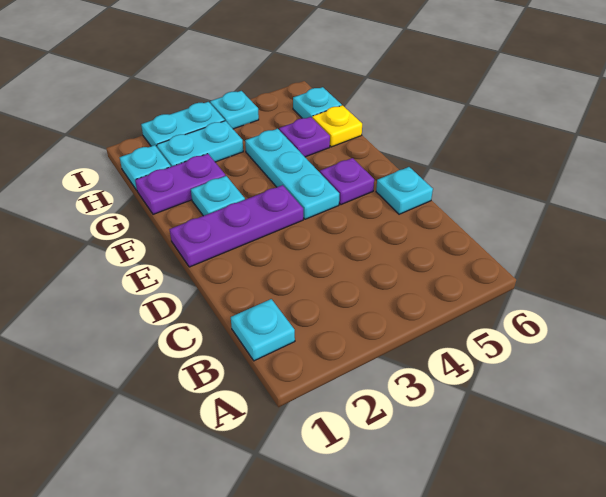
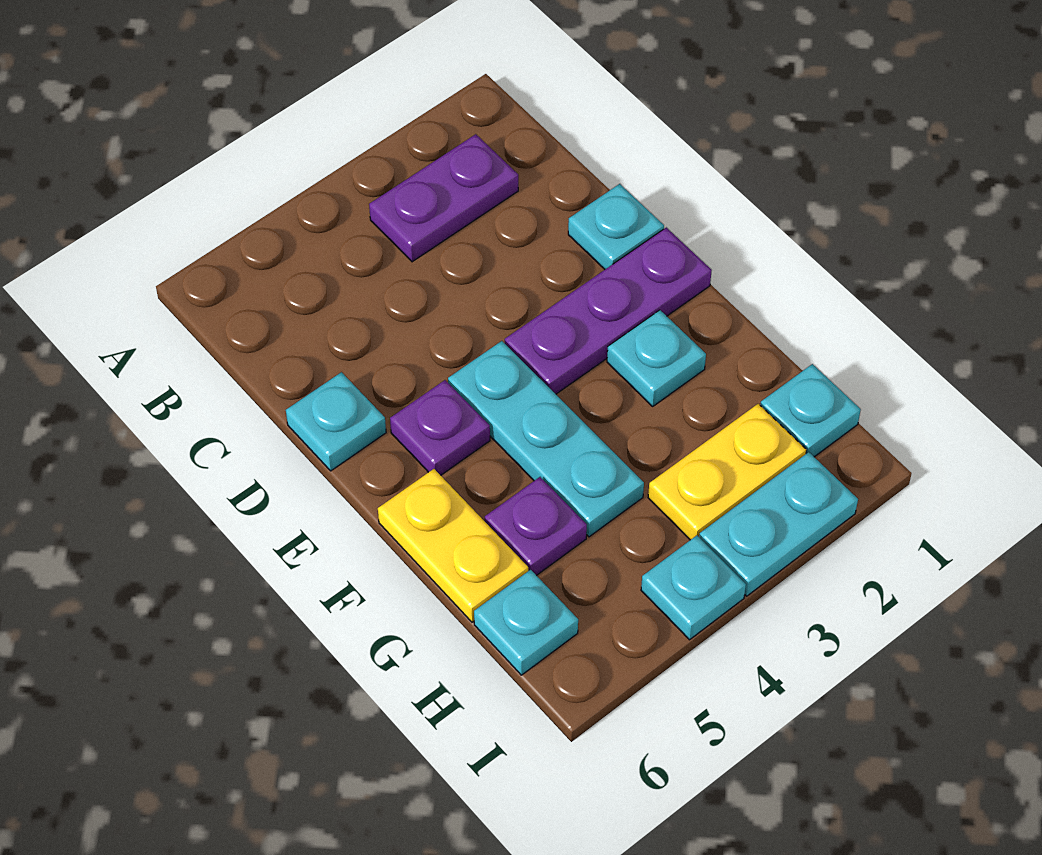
cyan 1x1 plate [231,299,295,361] -> cyan 1x1 plate moved to [568,184,664,269]
purple 1x2 plate [135,154,225,214] -> purple 1x2 plate moved to [369,134,518,262]
yellow 1x1 plate [312,105,362,147] -> yellow 1x2 plate [378,469,528,622]
cyan 1x2 plate [157,121,243,167] -> yellow 1x2 plate [648,404,806,540]

